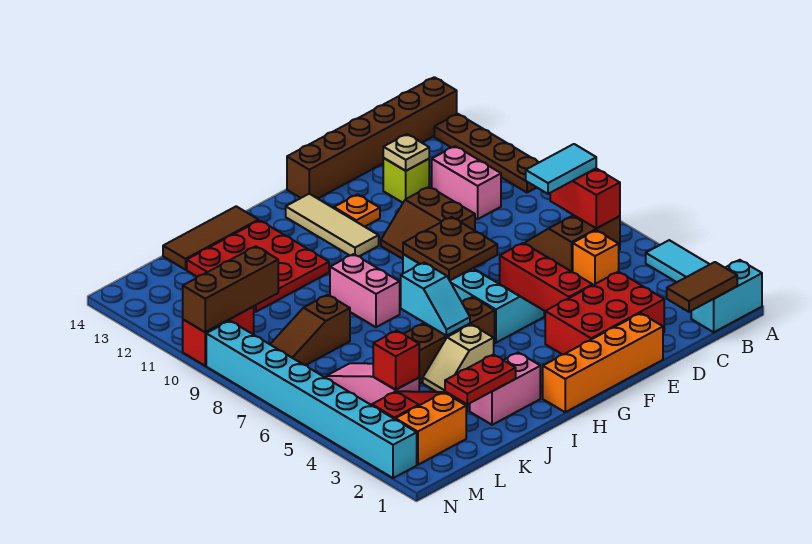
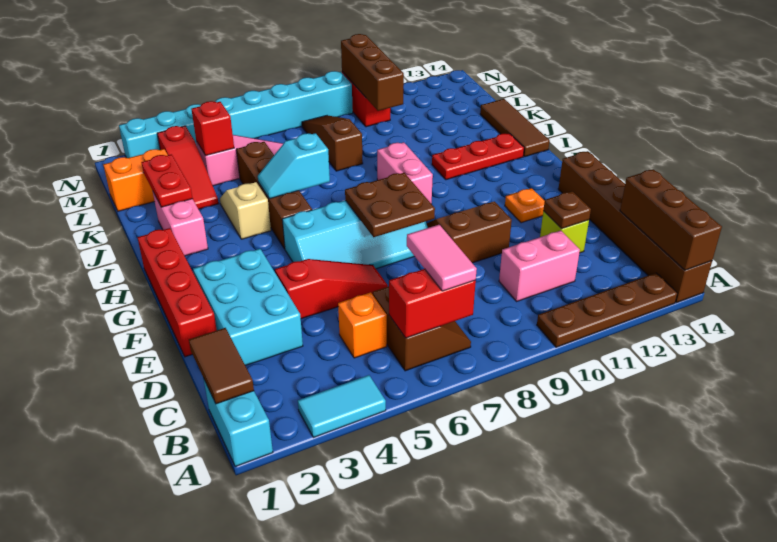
none -> brown 1x3 brick [620,169,722,270]
cyan 1x2 tile [526,144,596,194] -> pink 1x2 tile [407,225,477,291]
red 2x3 brick [545,272,664,355] -> cyan 2x3 brick [193,249,303,366]
tan 1x1 plate [383,134,429,171] -> brown 1x1 plate [543,191,591,229]
orange 1x4 brick [543,313,663,412] -> red 1x4 brick [137,228,217,357]
red 1x3 brick [500,243,593,316] -> red 1x3 slope [275,259,388,319]
tan 1x3 tile [286,194,379,256] -> none
pink 1x2 brick [330,254,400,327] -> pink 1x2 brick turned to [377,142,433,204]
red 3x3 plate [187,220,329,312] -> red 1x3 plate [432,134,524,180]
orange 1x2 brick [396,392,466,465] -> orange 1x2 brick turned to [103,149,168,211]

